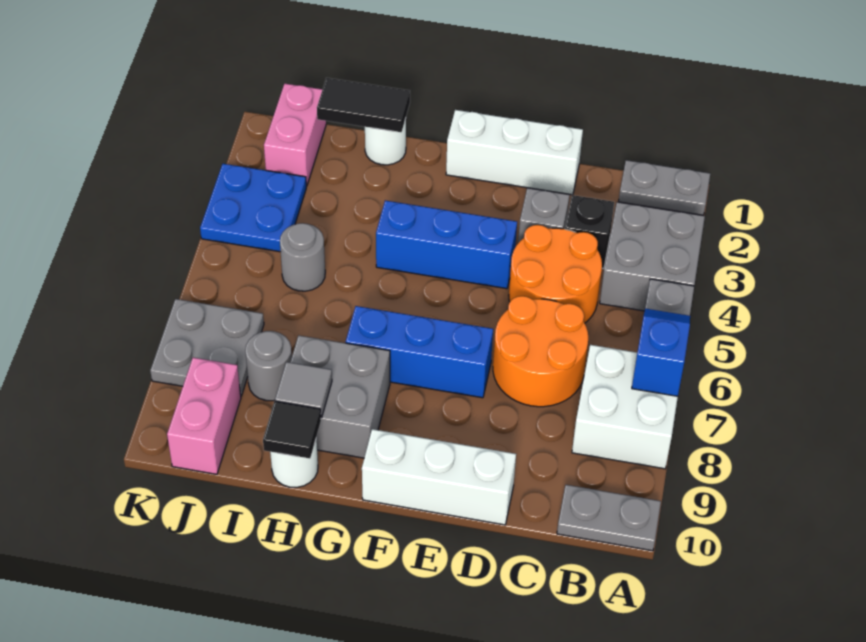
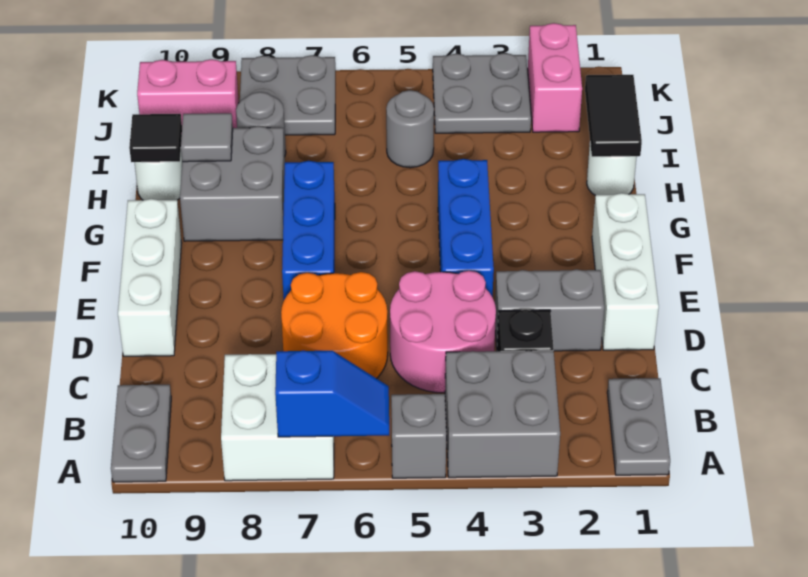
orange 2x2 round brick [509,225,602,323] -> pink 2x2 round brick [390,271,496,393]
grey 1x1 brick [518,188,569,243] -> grey 1x2 brick [495,269,604,351]
pink 1x2 brick [264,84,326,186] -> pink 1x2 brick turned to [528,23,582,132]
blue 2x2 plate [200,164,306,252] -> grey 2x2 plate [433,53,531,133]

